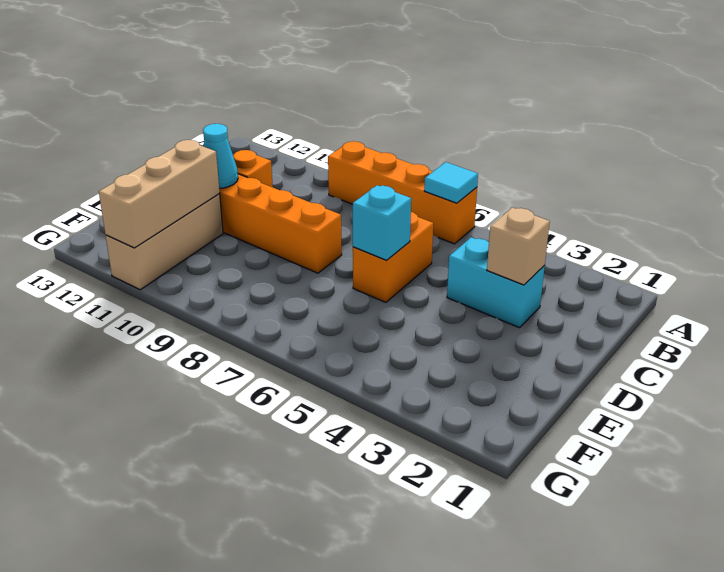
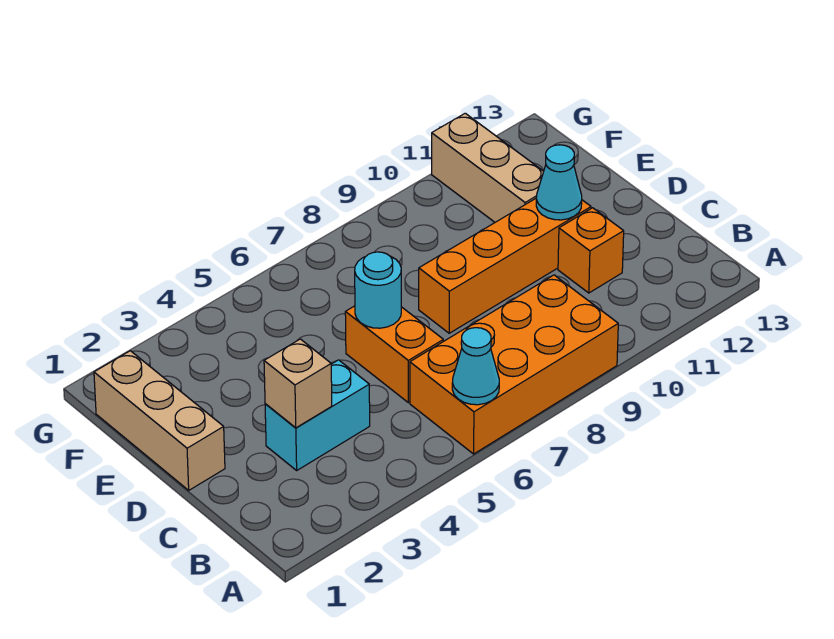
orange 1x4 brick [328,141,477,244] -> orange 2x4 brick [410,275,618,454]
cyan 1x1 tile [424,162,478,203] -> cyan 1x1 cone [452,328,499,405]
cyan 1x1 brick [353,185,411,261] -> cyan 1x1 round brick [355,252,401,328]
tan 1x3 brick [99,140,220,248] -> tan 1x3 brick moved to [94,351,225,490]

